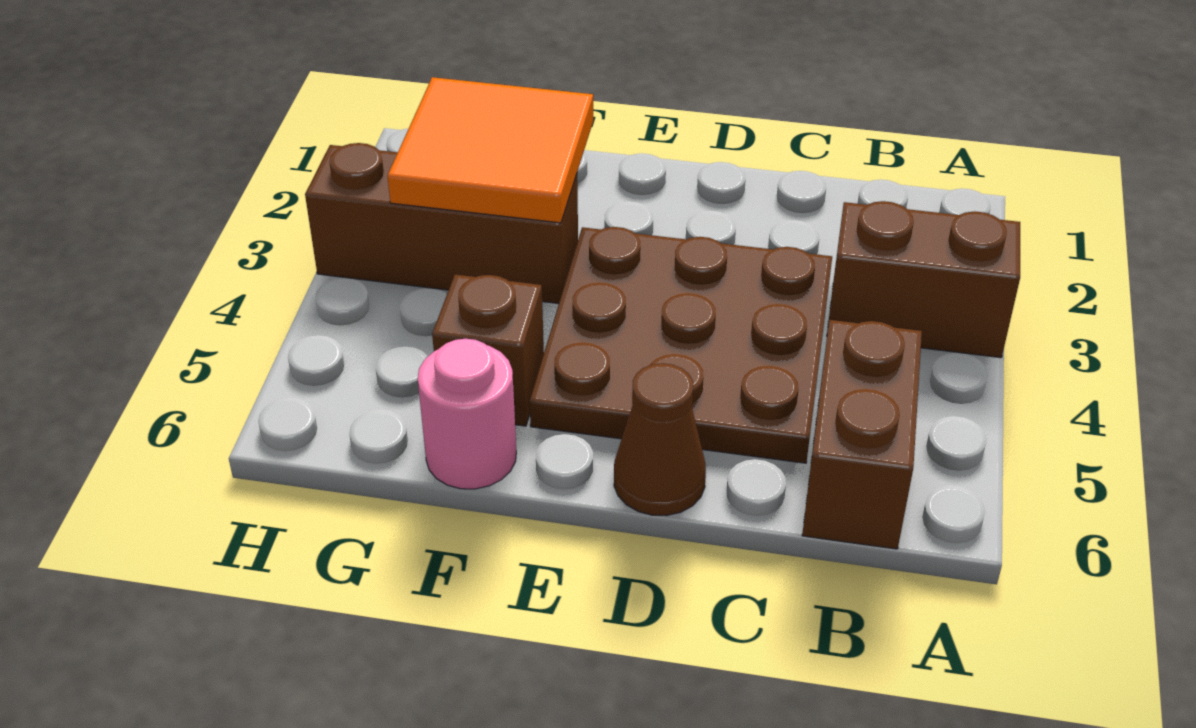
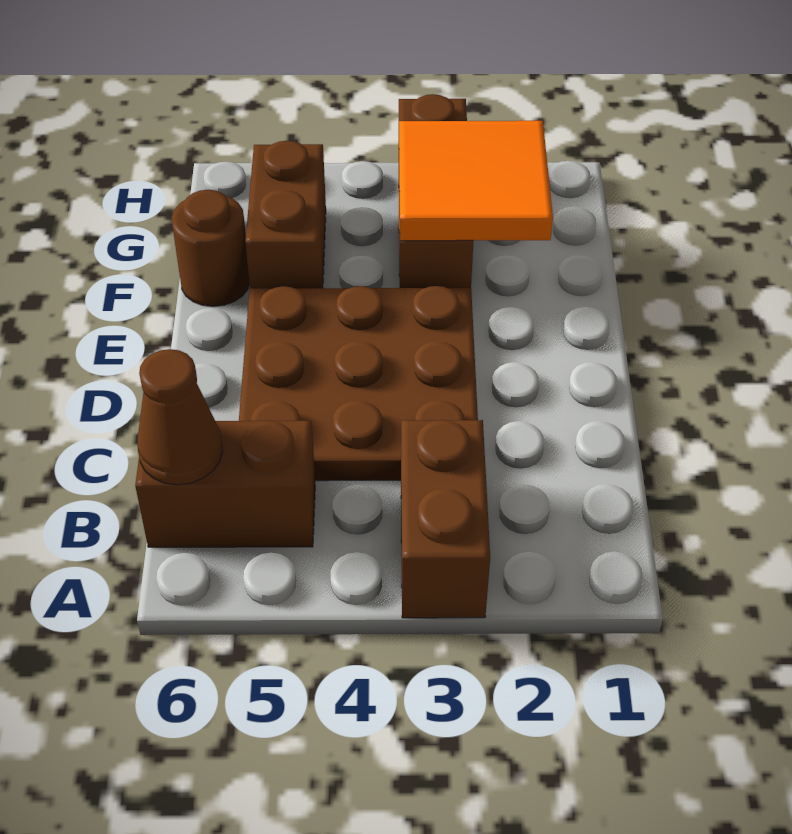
brown 1x1 cone [614,363,706,516] -> brown 1x1 cone moved to [137,349,223,485]
brown 1x1 brick [432,275,544,426] -> brown 1x2 brick [245,141,326,288]
pink 1x1 round brick [418,339,516,489] -> brown 1x1 round brick [172,190,250,307]

